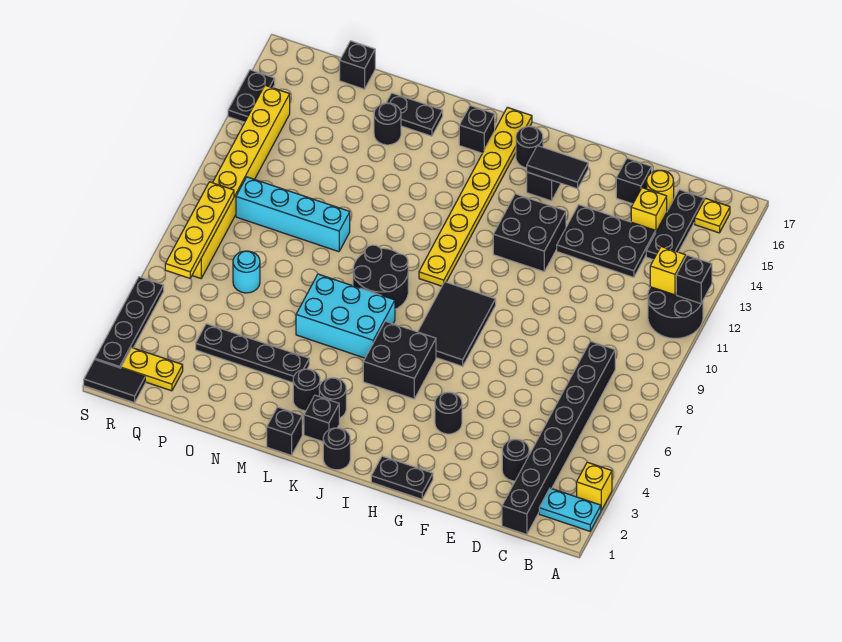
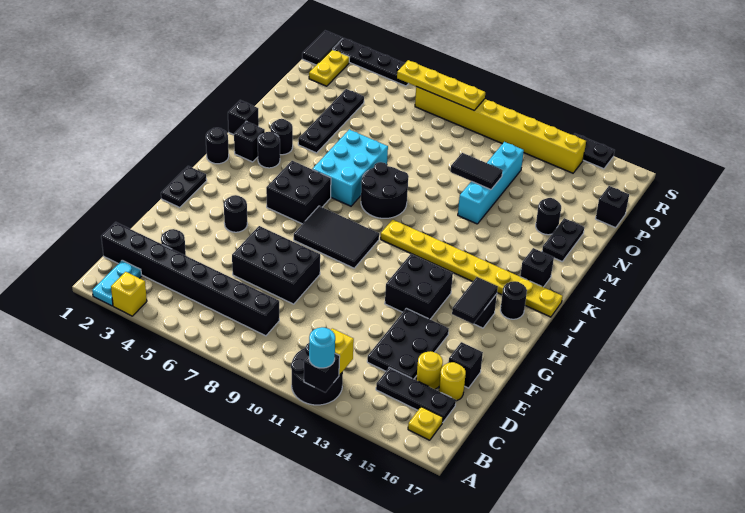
yellow 1x1 brick [631,188,667,232] -> yellow 1x1 round brick [416,351,443,389]
none -> black 2x3 brick [232,226,320,304]
cyan 1x4 brick [236,177,350,252] -> cyan 1x4 brick moved to [458,142,524,224]
none -> black 1x2 tile [451,153,503,189]
cyan 1x1 round brick [233,251,260,293] -> cyan 1x1 round brick moved to [309,327,335,368]

